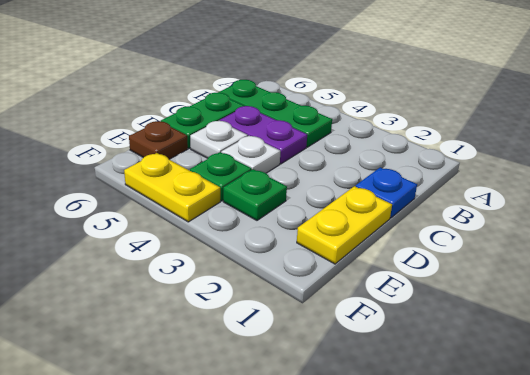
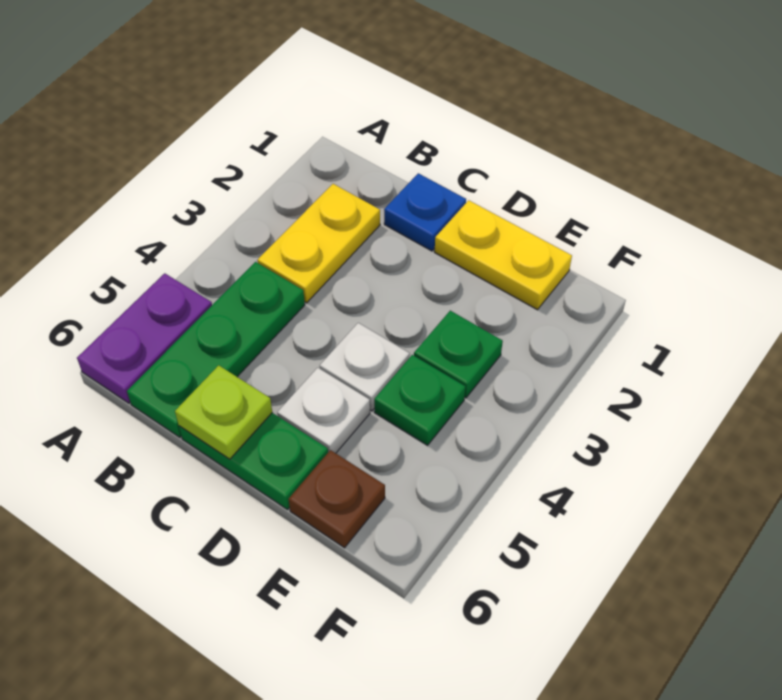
purple 1x2 plate [220,106,307,164] -> purple 1x2 plate moved to [77,273,212,403]
none -> lime 1x1 plate [175,365,272,459]
yellow 1x2 plate [124,153,220,222] -> yellow 1x2 plate moved to [257,184,380,303]

